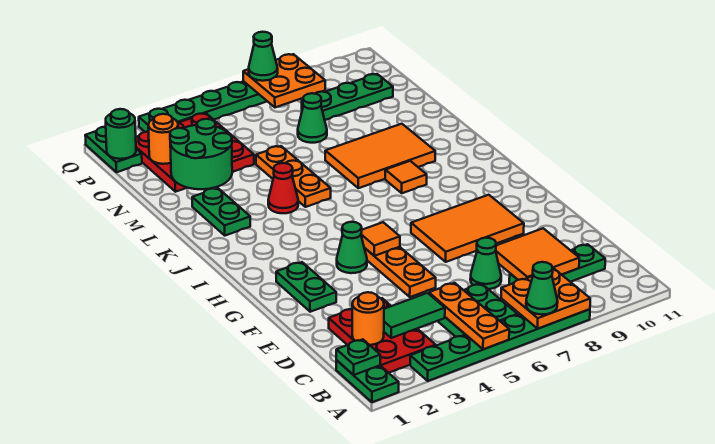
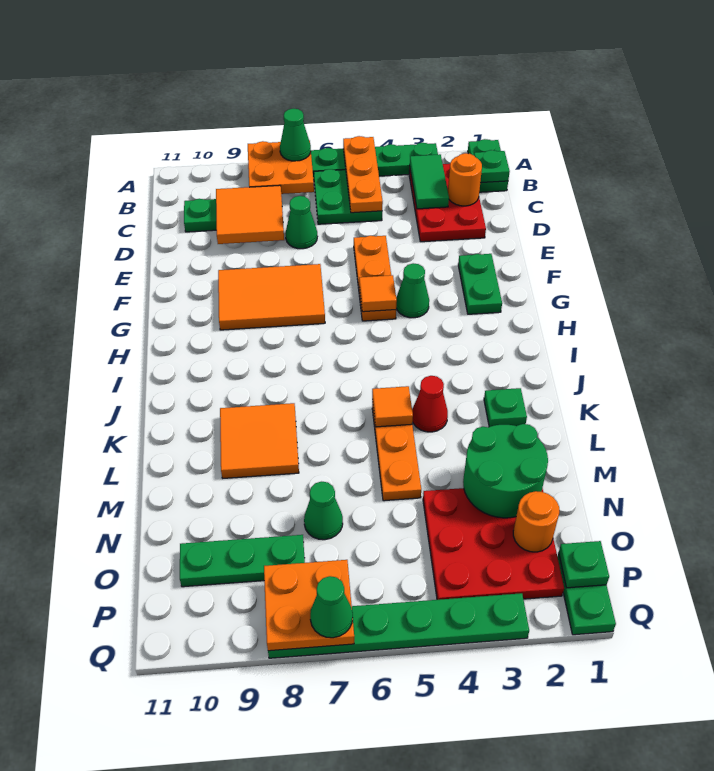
green 1x2 tile [384,293,445,338] -> green 1x2 tile turned to [410,154,449,209]
orange 1x1 tile [385,161,427,193] -> orange 1x1 tile moved to [372,386,413,427]
green 1x2 plate [192,188,250,236] -> green 1x1 plate [484,388,527,427]
orange 2x3 tile [325,124,435,188] -> orange 2x2 tile [220,403,299,478]
green 1x1 round brick [106,109,136,159] -> green 1x1 plate [559,541,609,588]

